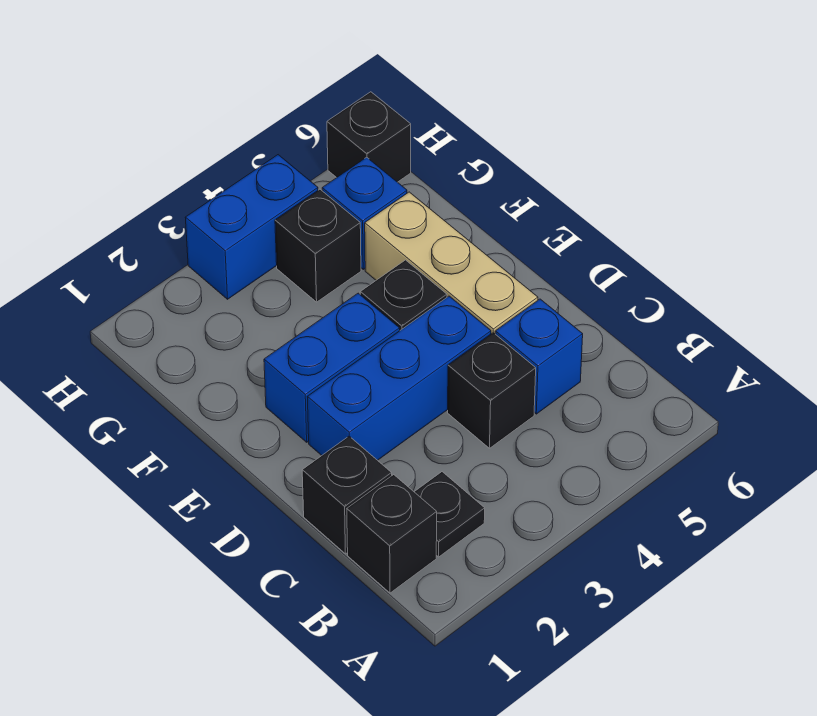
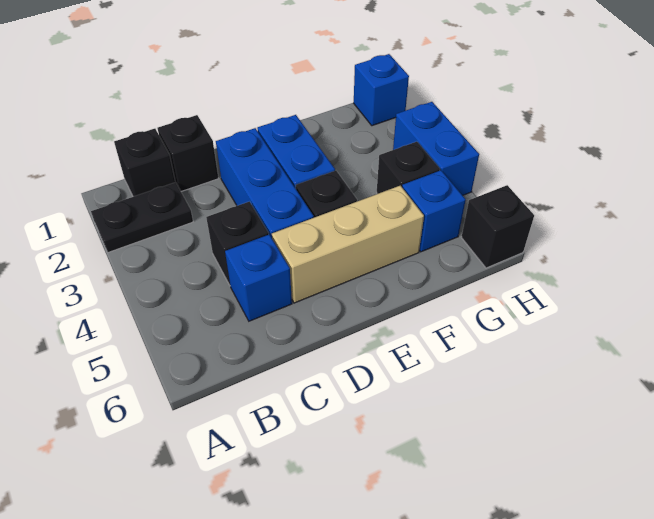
black 1x1 plate [415,472,485,557] -> black 1x2 plate [91,182,193,252]
none -> blue 1x1 brick [354,54,409,126]

